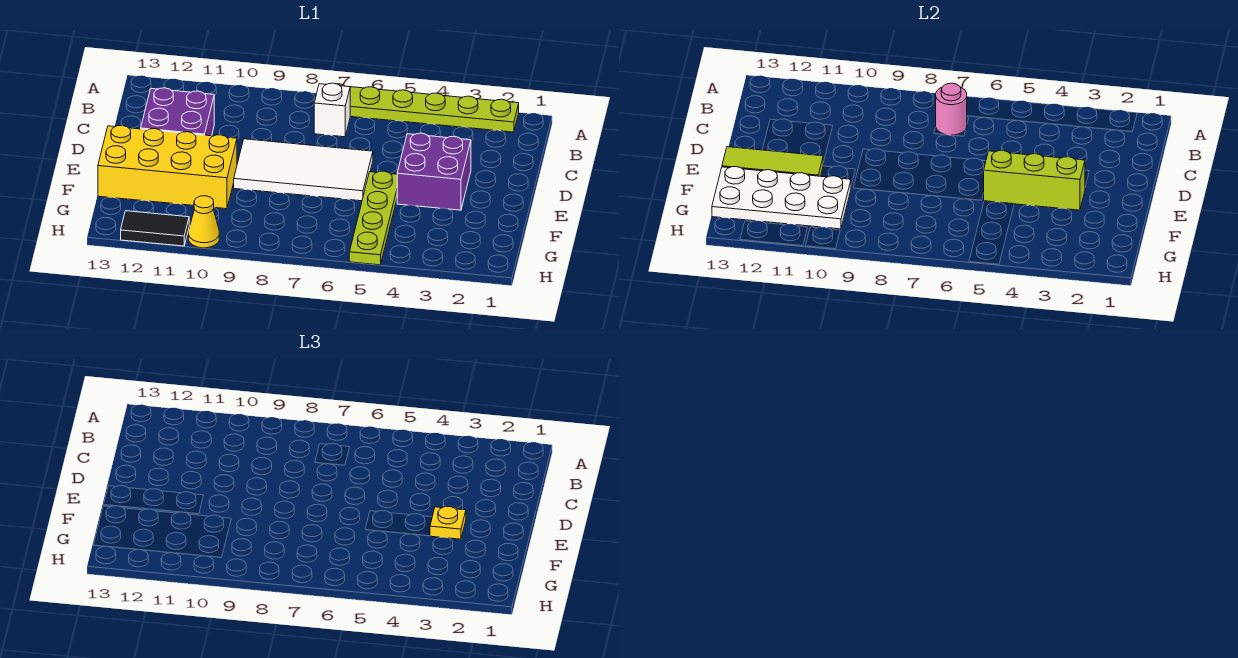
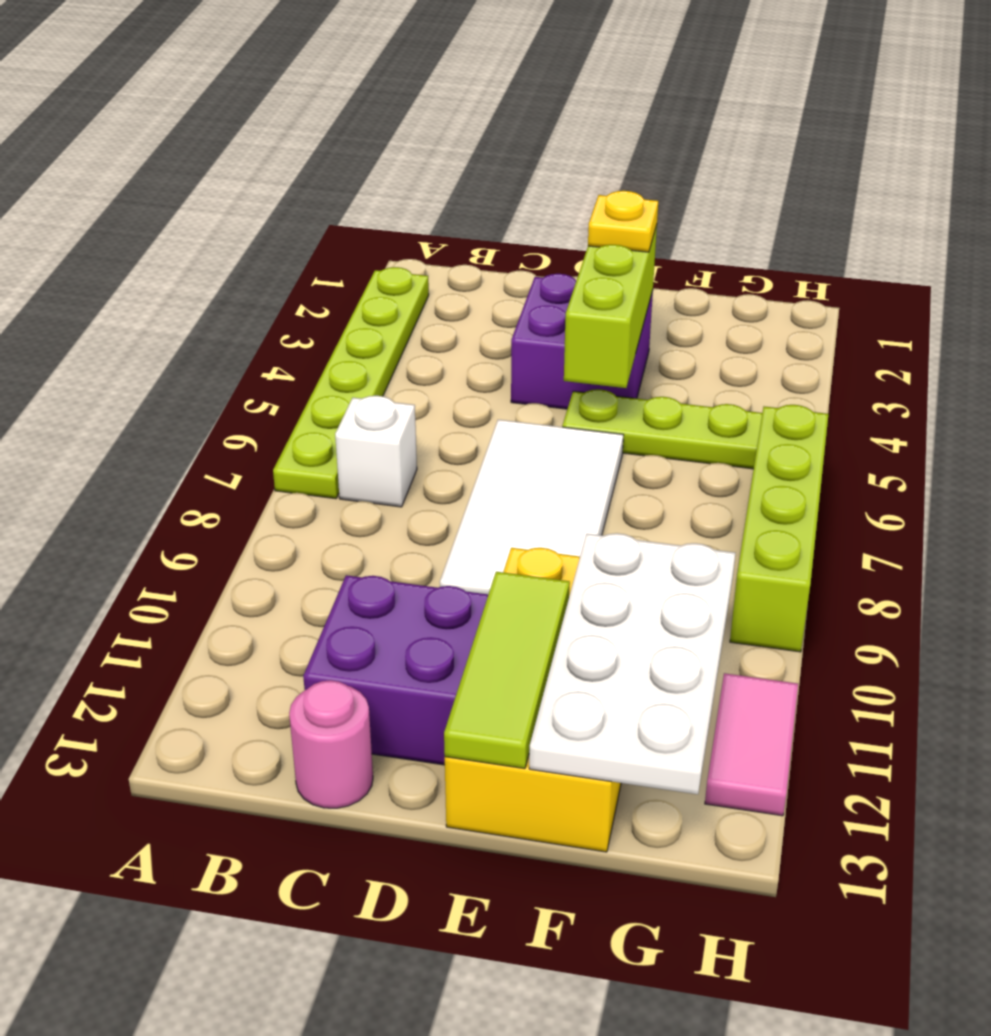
pink 1x1 round brick [936,83,967,135] -> pink 1x1 round brick moved to [289,680,373,808]
none -> lime 1x4 brick [730,405,828,652]
yellow 1x1 cone [188,196,219,248] -> none
black 1x2 tile [121,211,189,246] -> pink 1x2 tile [705,673,798,816]

